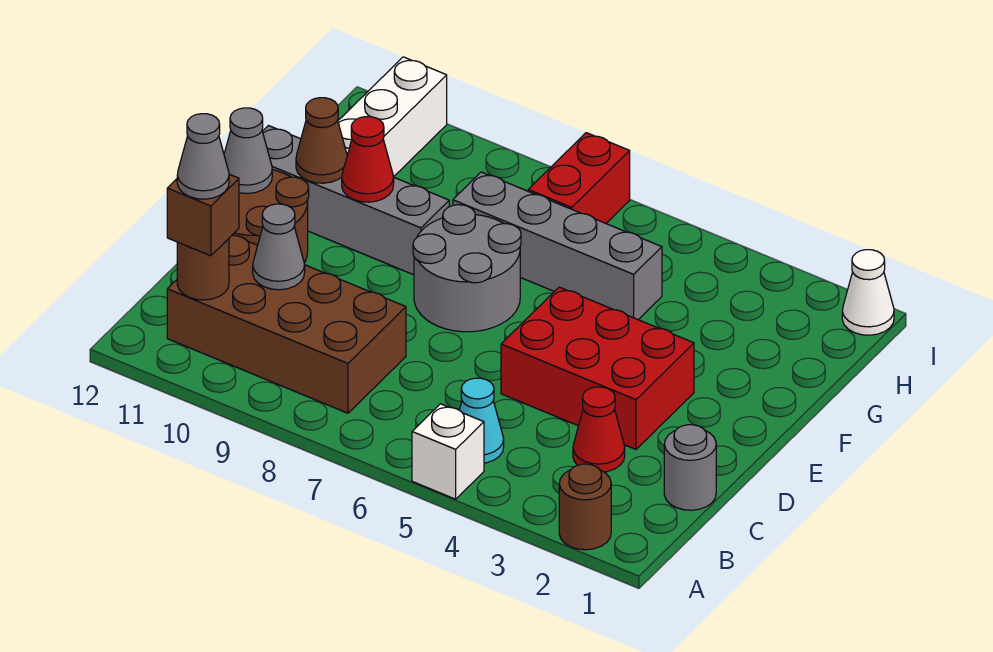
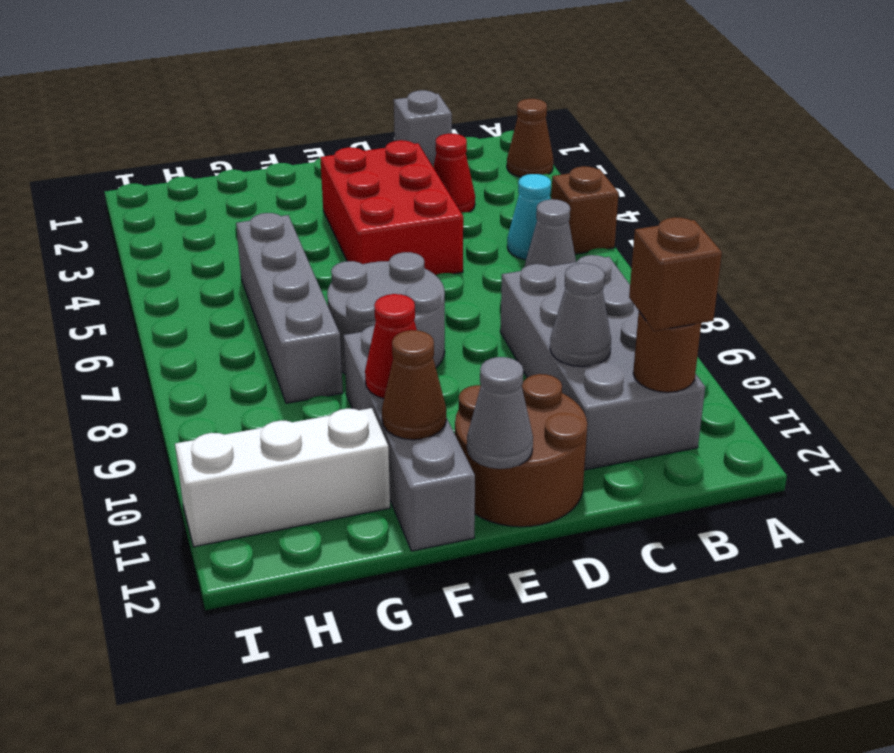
brown 1x1 round brick [559,464,611,550] -> brown 1x1 cone [507,99,553,177]
white 1x1 brick [412,404,484,499] -> brown 1x1 brick [551,166,619,254]
brown 2x4 brick [167,235,406,413] -> grey 2x4 brick [500,255,705,470]
grey 1x1 cone [177,114,229,199] -> grey 1x1 cone moved to [525,199,576,266]
grey 1x1 round brick [664,425,716,510] -> grey 1x1 brick [394,90,452,165]
red 1x2 brick [528,133,630,223] -> none
white 1x1 cone [842,250,894,335] -> none

